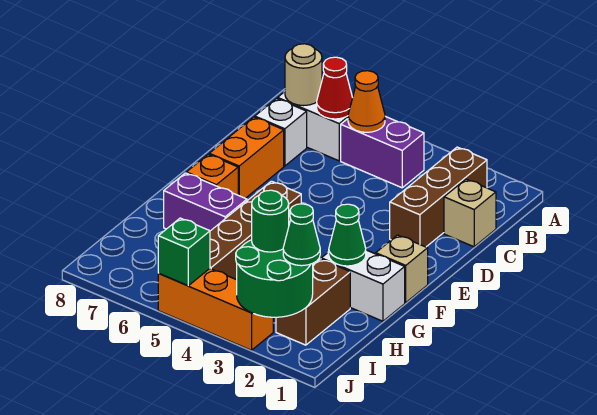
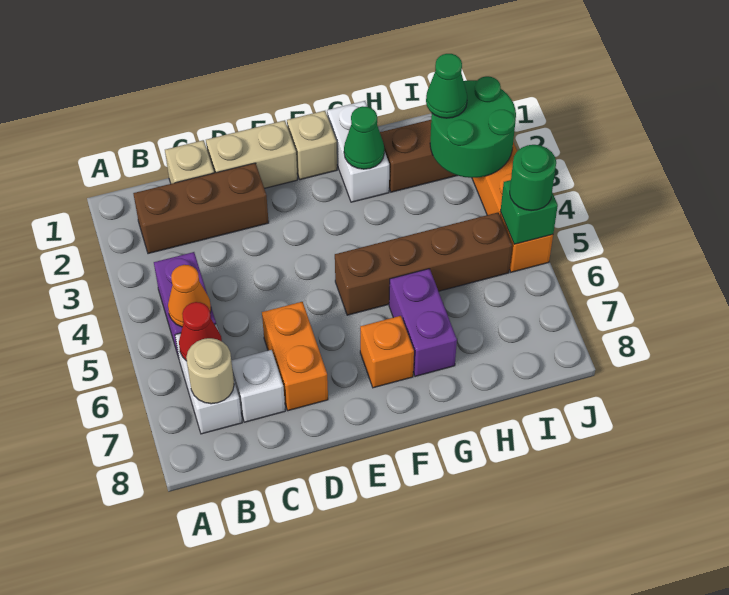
none -> tan 1x2 brick [206,120,297,188]
orange 1x2 brick [209,117,284,198] -> orange 1x2 brick turned to [262,302,328,411]
green 1x1 round brick [252,190,289,252] -> green 1x1 round brick moved to [510,145,556,211]

